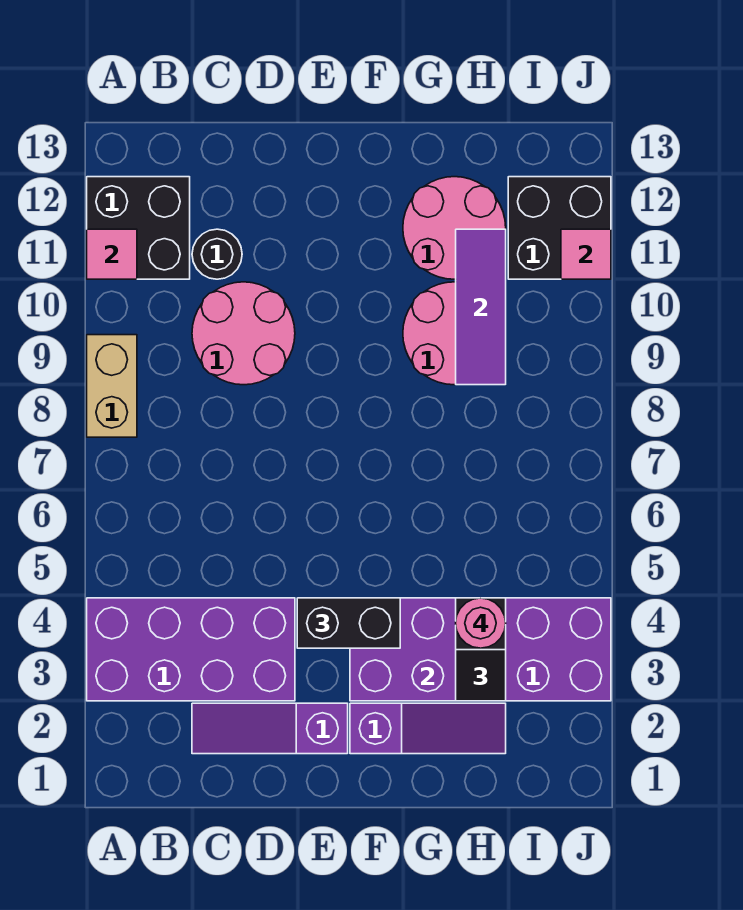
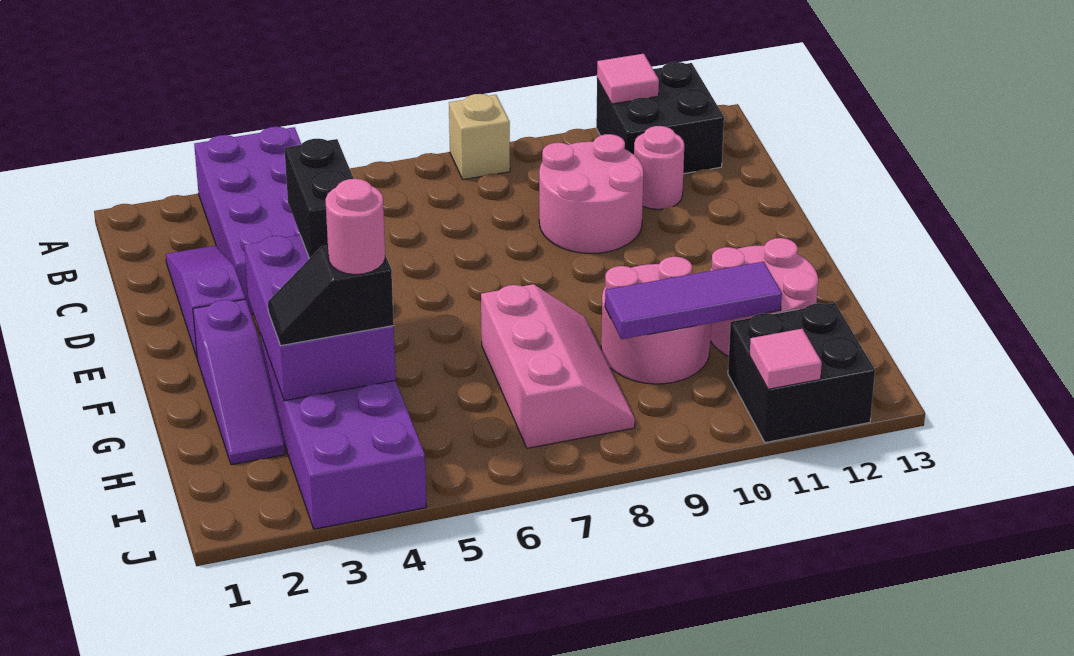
tan 1x2 brick [87,335,137,437] -> tan 1x1 brick [449,94,510,180]
black 1x1 round brick [192,229,242,279] -> pink 1x1 round brick [634,126,684,209]
none -> pink 2x3 slope [481,284,635,448]

